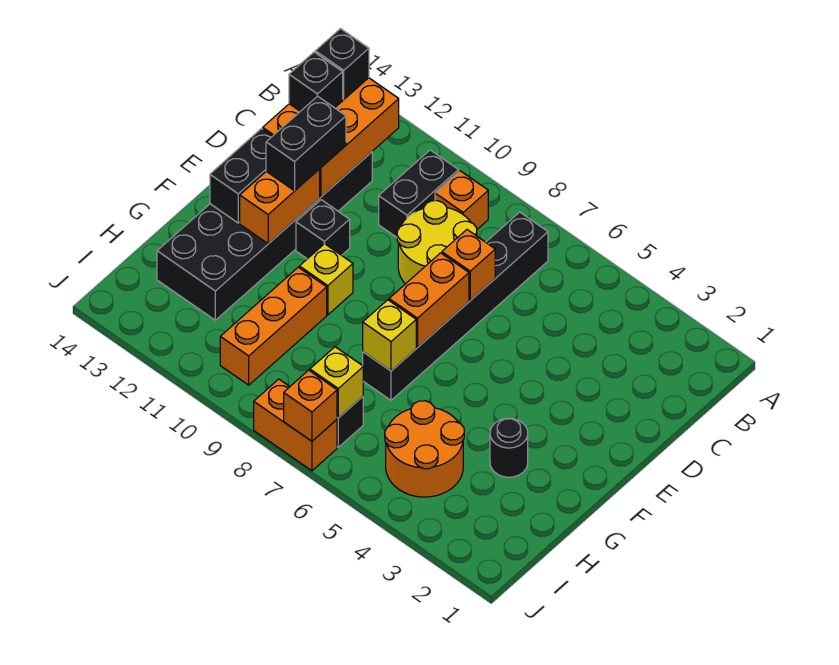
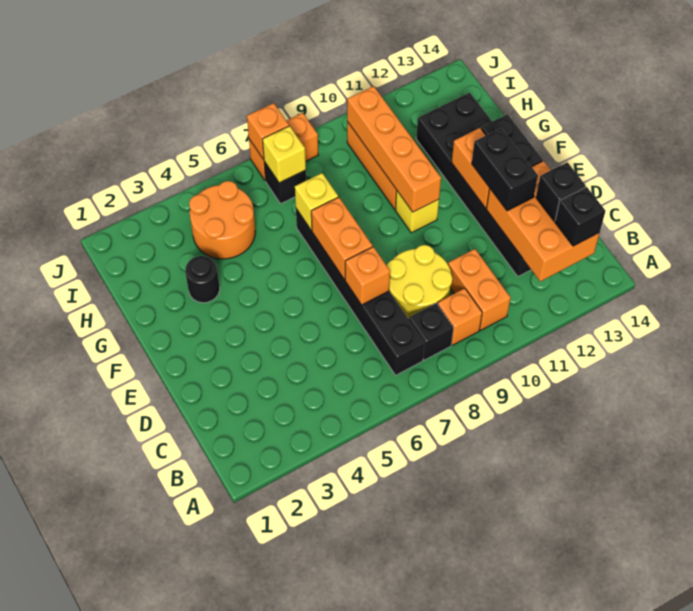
black 1x2 brick [379,150,459,237] -> orange 1x2 brick [448,249,511,330]
black 1x1 brick [296,200,350,259] -> black 1x1 brick moved to [409,303,453,360]
none -> orange 1x4 brick [347,86,441,212]

